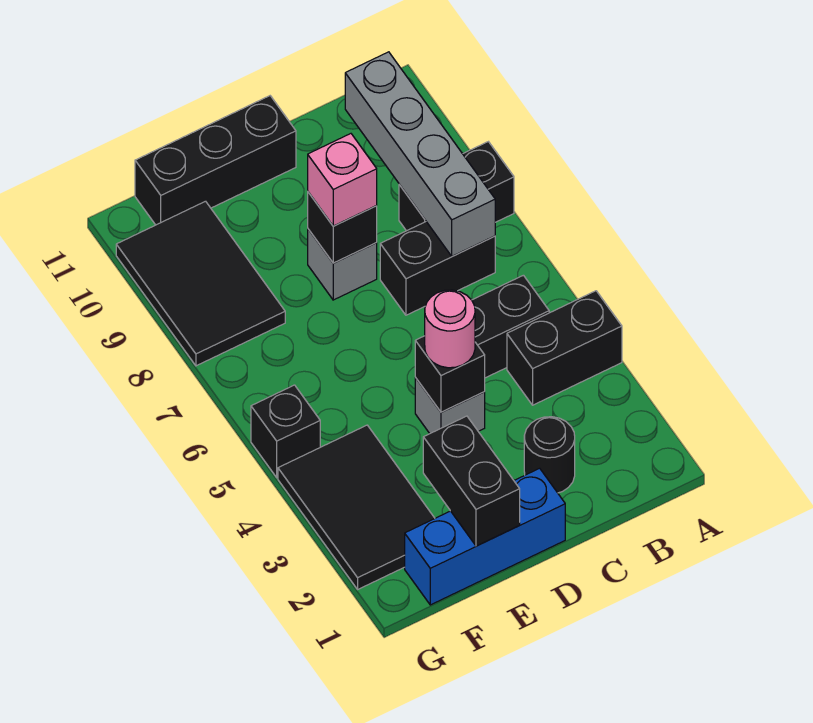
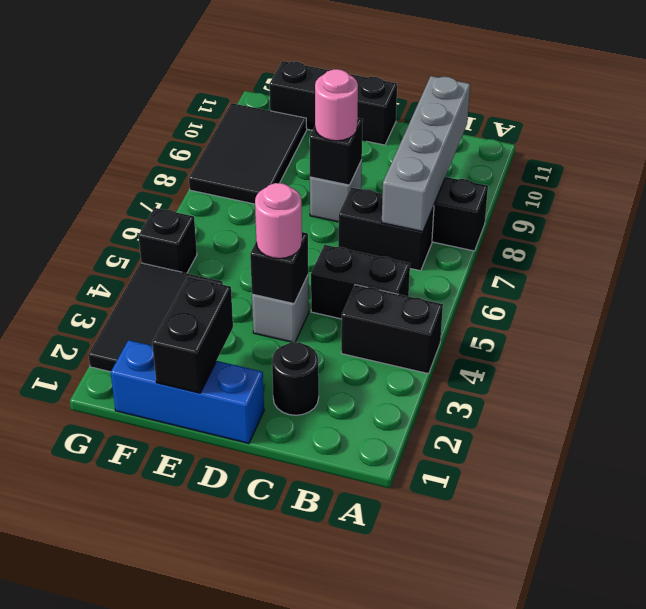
pink 1x1 brick [308,134,377,226] -> pink 1x1 round brick [315,69,358,141]

